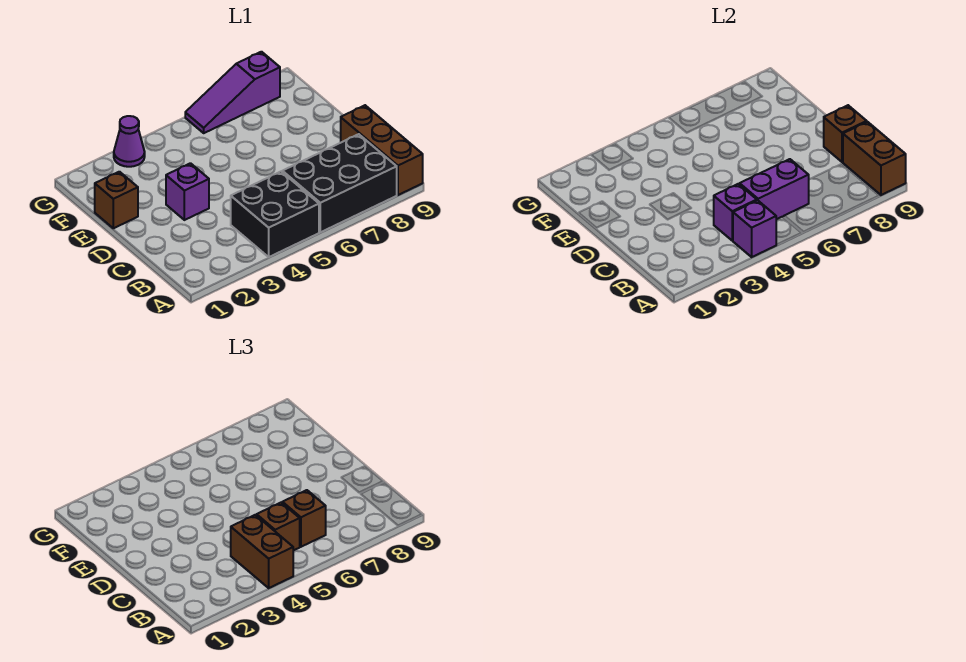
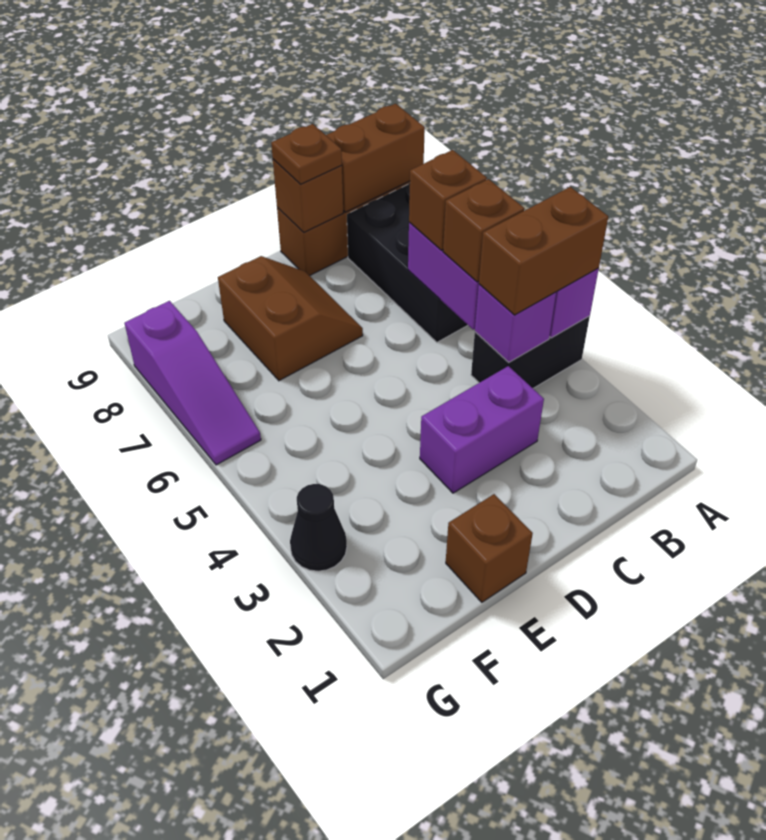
black 2x2 brick [231,172,319,257] -> black 1x2 brick [471,316,590,388]
none -> brown 1x1 plate [271,124,342,184]
purple 1x1 brick [166,163,209,220] -> purple 1x2 brick [420,366,544,493]
none -> brown 2x2 slope [218,256,363,381]
purple 1x1 cone [114,116,145,167] -> black 1x1 cone [290,484,347,571]

